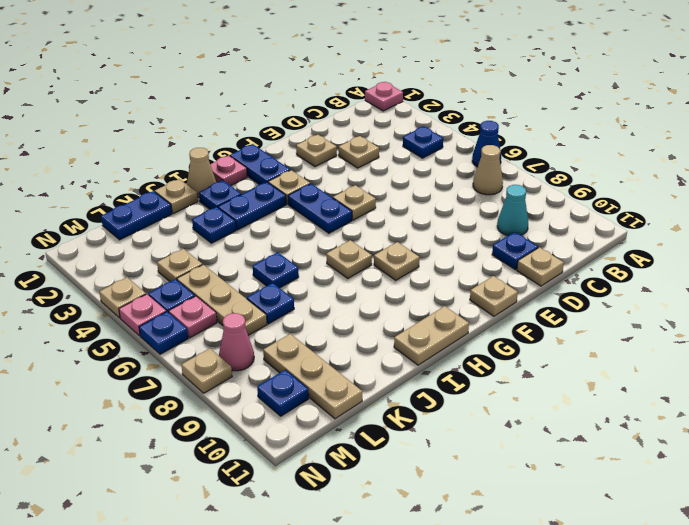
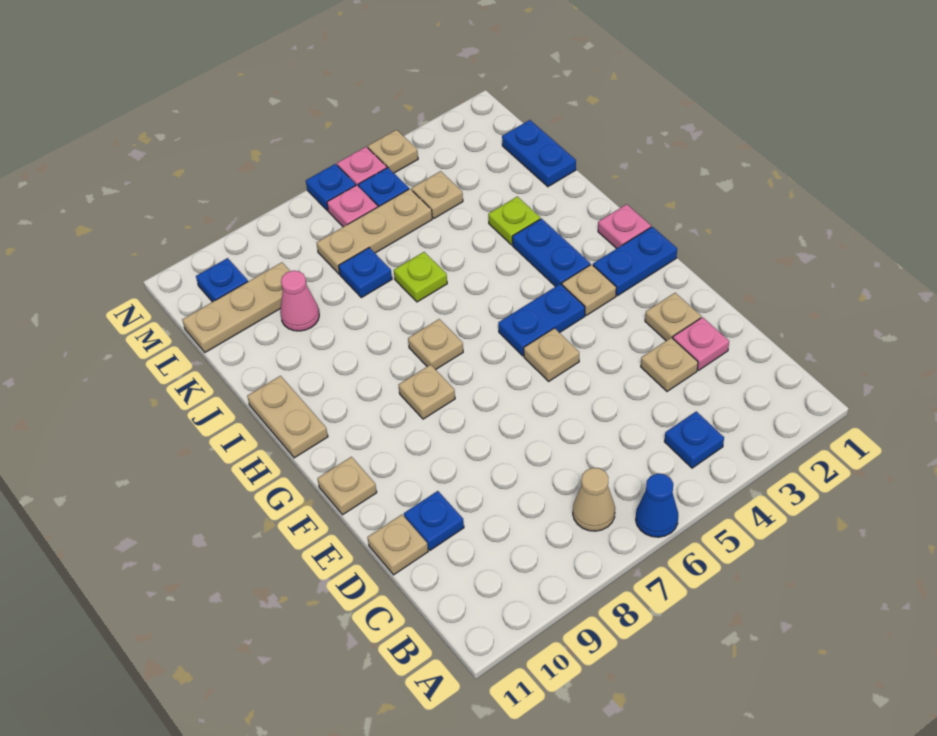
pink 1x1 plate [365,82,403,111] -> pink 1x1 plate moved to [673,317,729,370]
cyan 1x1 cone [497,185,528,236] -> none
tan 1x1 cone [187,148,216,197] -> none
blue 1x1 plate [199,181,241,209] -> none
tan 1x1 plate [155,179,198,214] -> none
blue 1x1 plate [192,207,236,243] -> lime 1x1 plate [488,197,540,245]
blue 1x1 plate [253,252,299,288] -> lime 1x1 plate [394,252,447,302]
pink 1x1 cone [219,313,254,371] -> pink 1x1 cone moved to [280,271,319,331]
tan 1x1 plate [182,348,232,393] -> none

